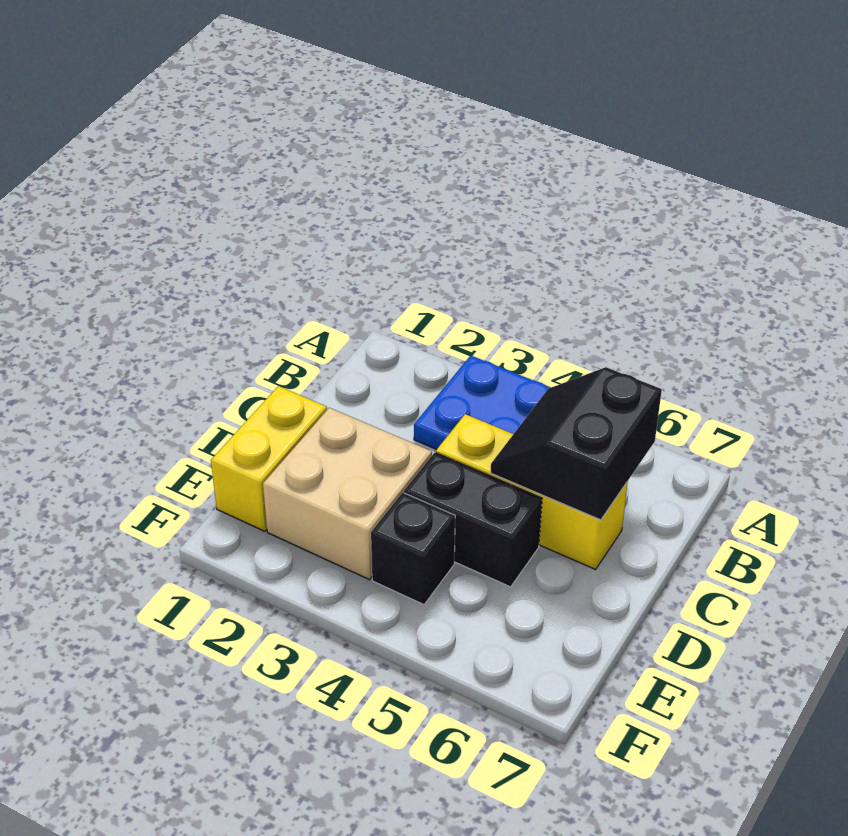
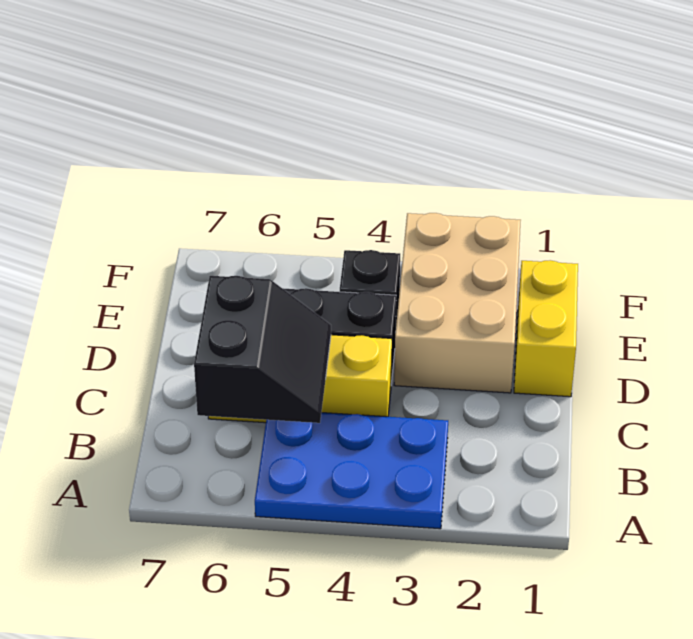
tan 2x2 brick [263,408,432,580] -> tan 2x3 brick [394,213,521,393]

